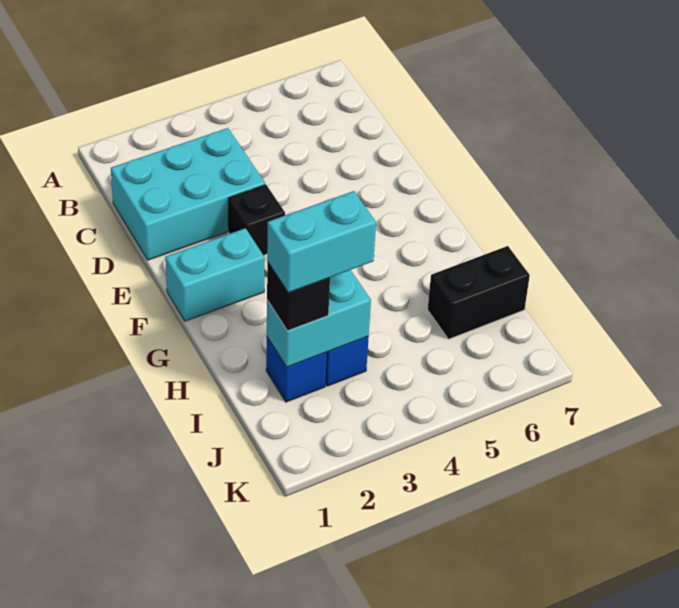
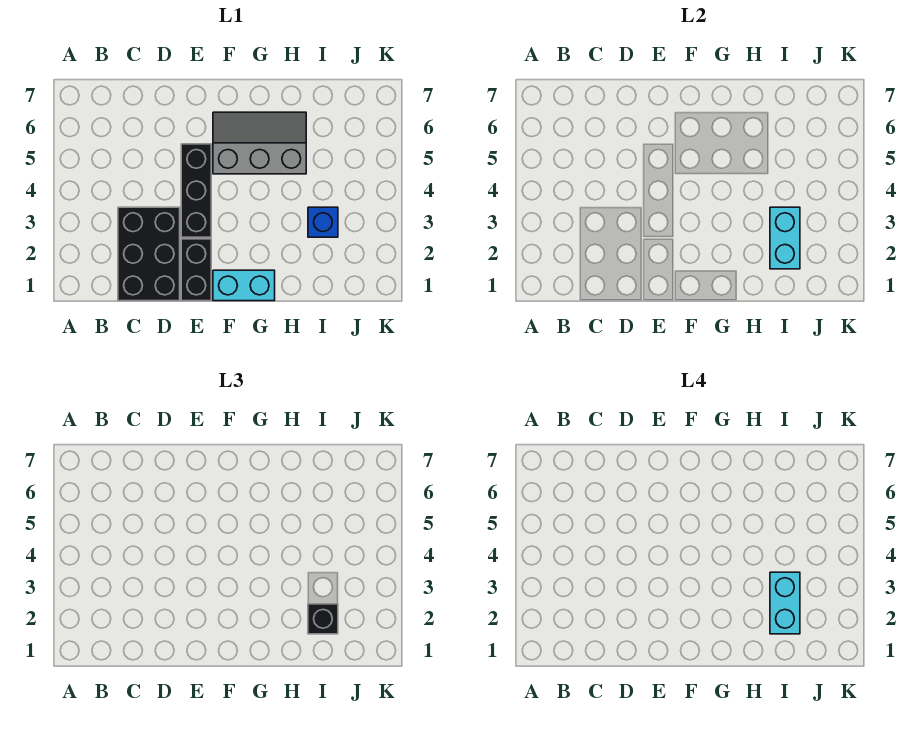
cyan 2x3 brick [111,128,265,260] -> black 2x3 brick [118,207,180,301]
black 1x1 brick [228,185,285,255] -> black 1x3 brick [181,144,211,237]
cyan 1x2 brick [165,228,264,321] -> cyan 1x2 brick turned to [213,270,275,301]
none -> grey 2x3 slope [213,112,306,174]
blue 1x1 brick [266,337,327,402] -> none
black 1x2 brick [428,246,530,339] -> black 1x2 brick moved to [181,239,211,301]

